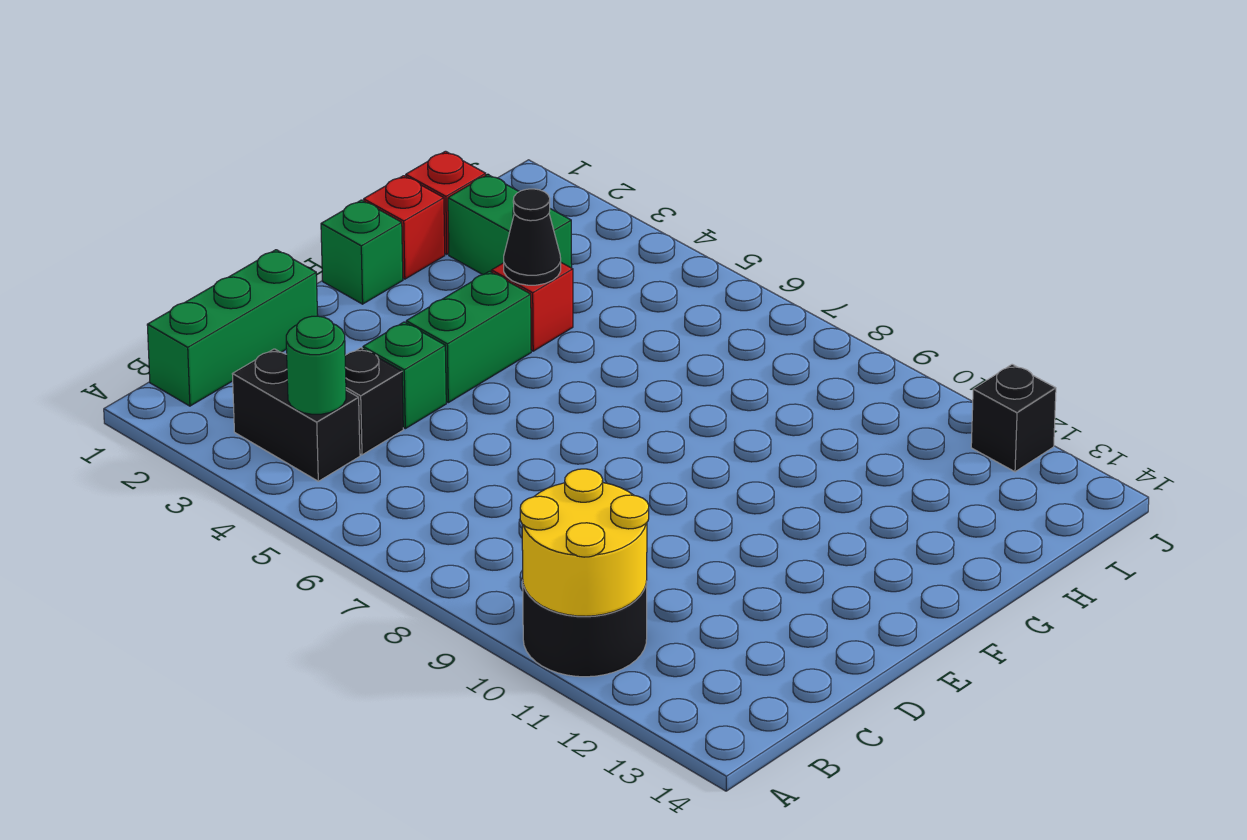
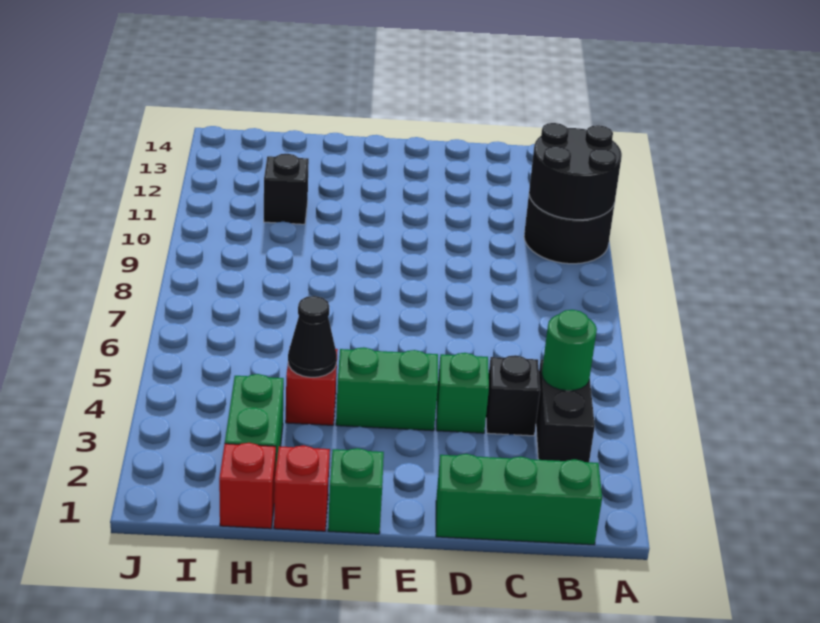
yellow 2x2 round brick [520,469,649,616] -> black 2x2 round brick [529,123,622,220]
black 1x1 brick [971,364,1056,472] -> black 1x1 brick moved to [264,154,309,224]

